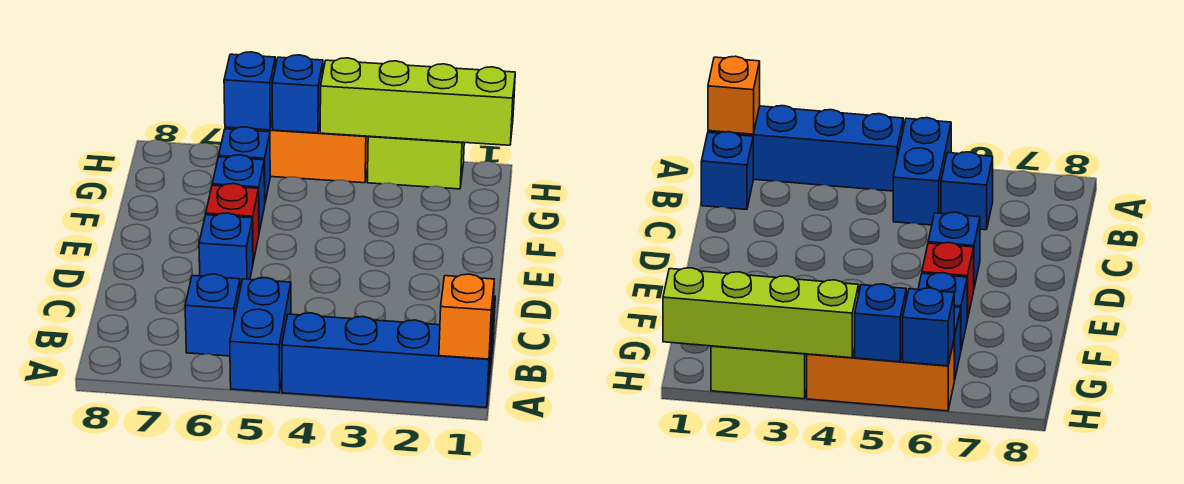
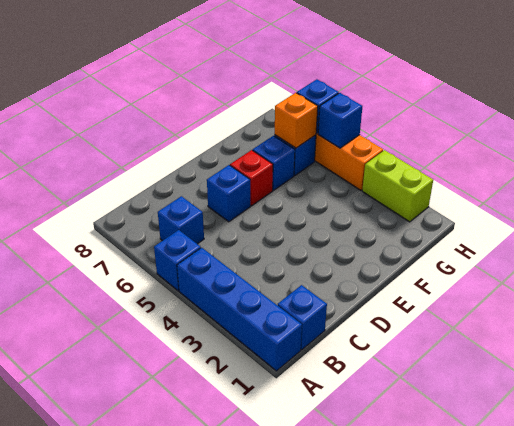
orange 1x1 brick [439,274,494,359] -> orange 1x1 brick moved to [275,93,318,148]
blue 1x2 brick [230,278,291,393] -> blue 1x1 brick [154,230,201,291]
lime 1x4 brick [320,58,515,145] -> none

